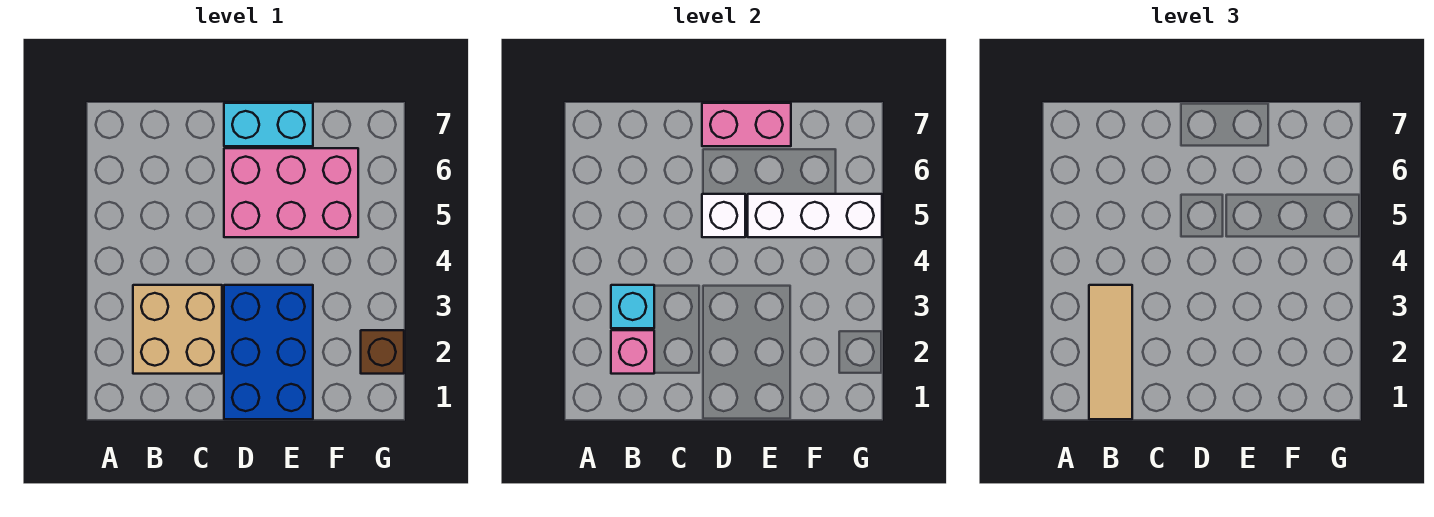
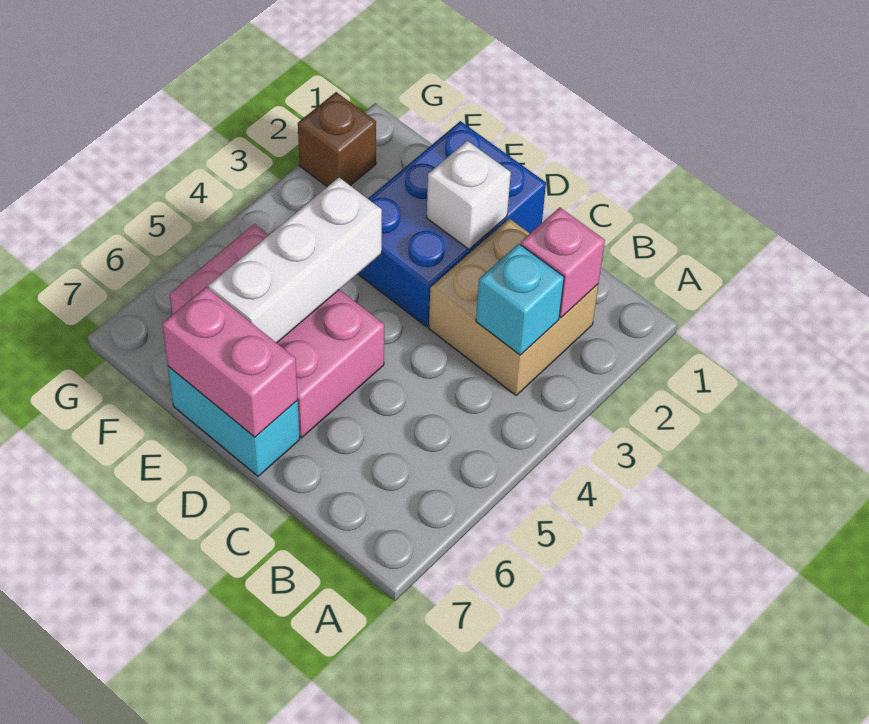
tan 1x3 tile [1089,285,1132,419] -> none
white 1x1 brick [702,194,745,237] -> white 1x1 brick moved to [427,141,511,249]
white 1x3 brick [748,194,882,237] -> white 1x3 brick turned to [208,178,382,343]

